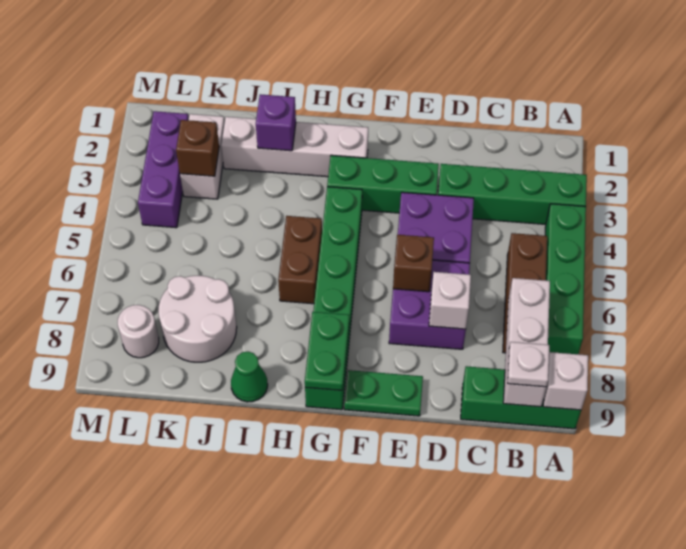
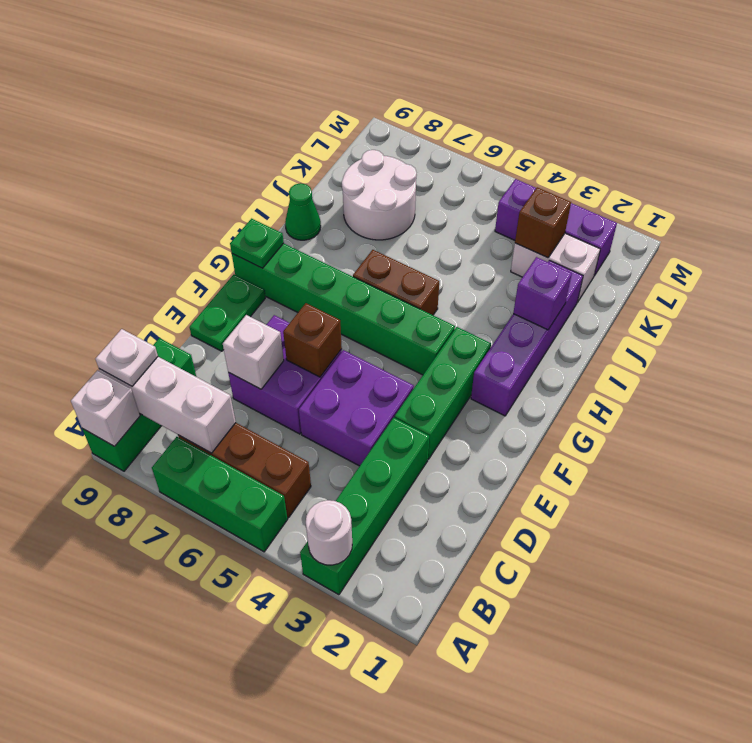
green 1x4 brick [545,204,586,354] -> green 1x3 brick [152,437,288,552]
white 1x4 brick [221,117,368,177] -> purple 1x4 brick [471,260,583,416]
green 1x2 plate [305,312,349,390] -> green 1x1 plate [230,219,284,268]
white 1x1 round brick [118,305,159,358] -> white 1x1 round brick moved to [306,500,352,565]

